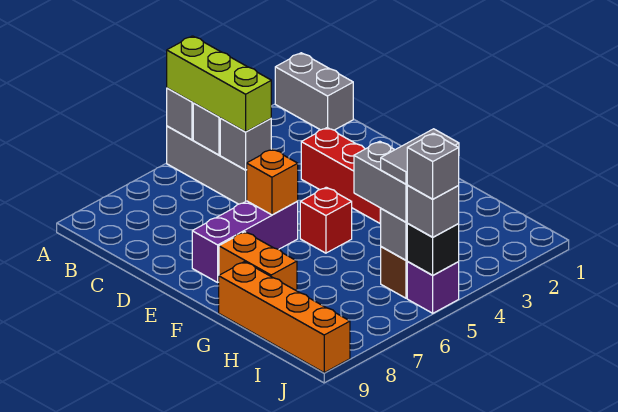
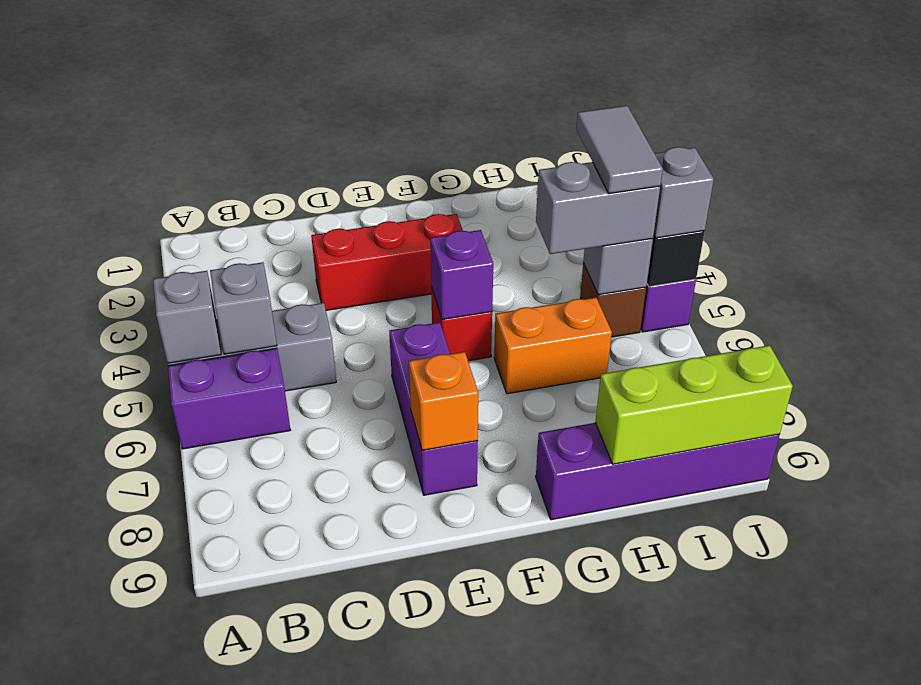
grey 1x2 brick [275,53,353,130] -> none
lime 1x3 brick [167,36,271,132] -> lime 1x3 brick moved to [595,345,793,464]
none -> purple 1x2 brick [168,348,290,449]
grey 1x1 brick [220,118,271,170] -> none
orange 1x1 brick [247,149,298,215] -> orange 1x1 brick moved to [409,352,478,450]
none -> purple 1x1 brick [430,230,493,320]
orange 1x2 brick [219,232,297,291] -> orange 1x2 brick moved to [494,297,612,394]
orange 1x4 brick [219,262,350,373] -> purple 1x4 brick [536,423,780,520]
grey 1x1 brick [407,133,459,199] -> none

